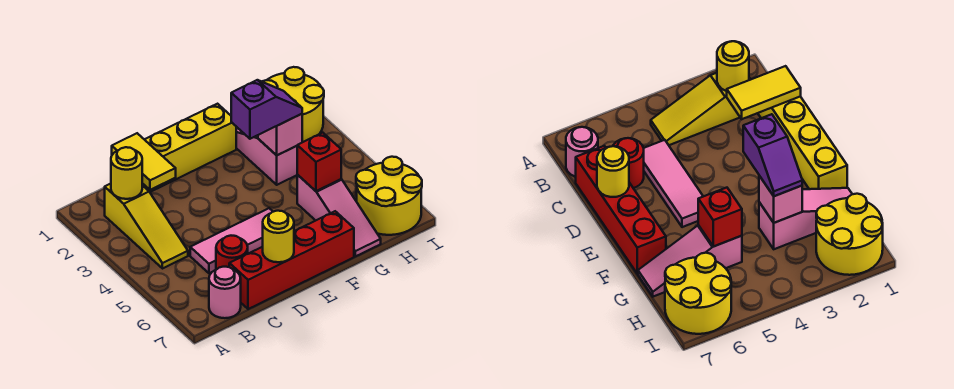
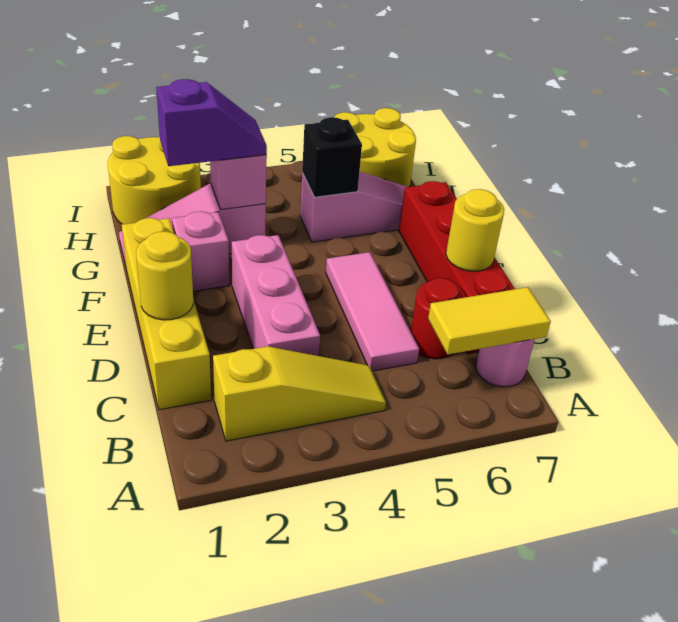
yellow 1x1 round brick [111,147,142,199] -> yellow 1x1 round brick moved to [136,231,194,320]
yellow 1x2 tile [112,133,176,190] -> yellow 1x2 tile moved to [428,287,551,355]
none -> pink 1x3 brick [232,235,320,356]
none -> pink 1x1 brick [172,211,229,291]
purple 1x2 slope [231,80,302,139] -> purple 1x2 slope turned to [156,79,267,166]
red 1x1 brick [297,133,341,191] -> black 1x1 brick [302,117,362,197]

